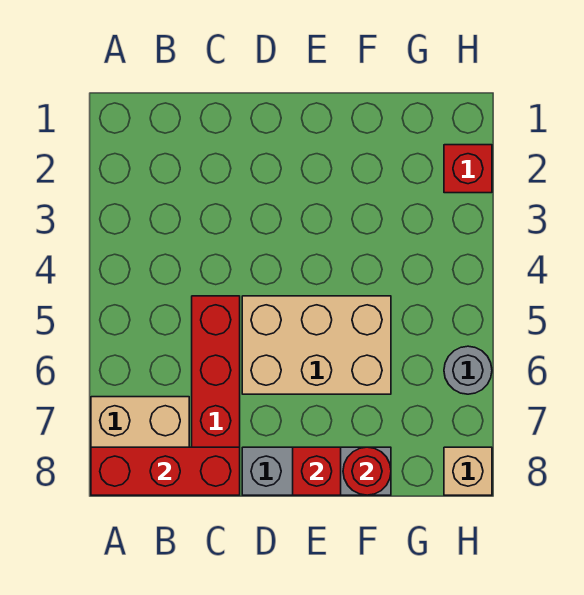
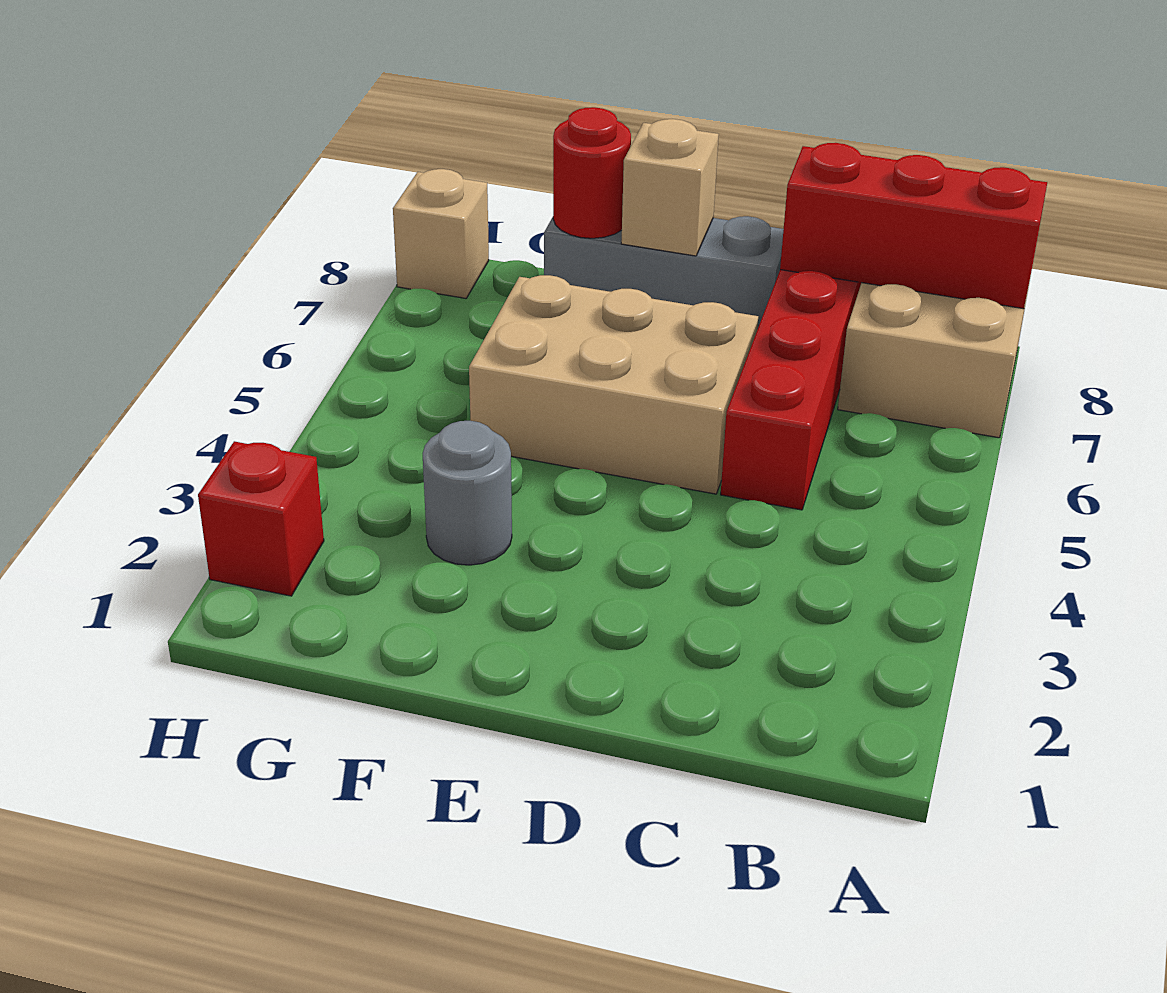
red 1x1 brick [293,447,341,495] -> tan 1x1 brick [621,119,719,256]
grey 1x1 round brick [444,346,492,394] -> grey 1x1 round brick moved to [423,421,512,565]

